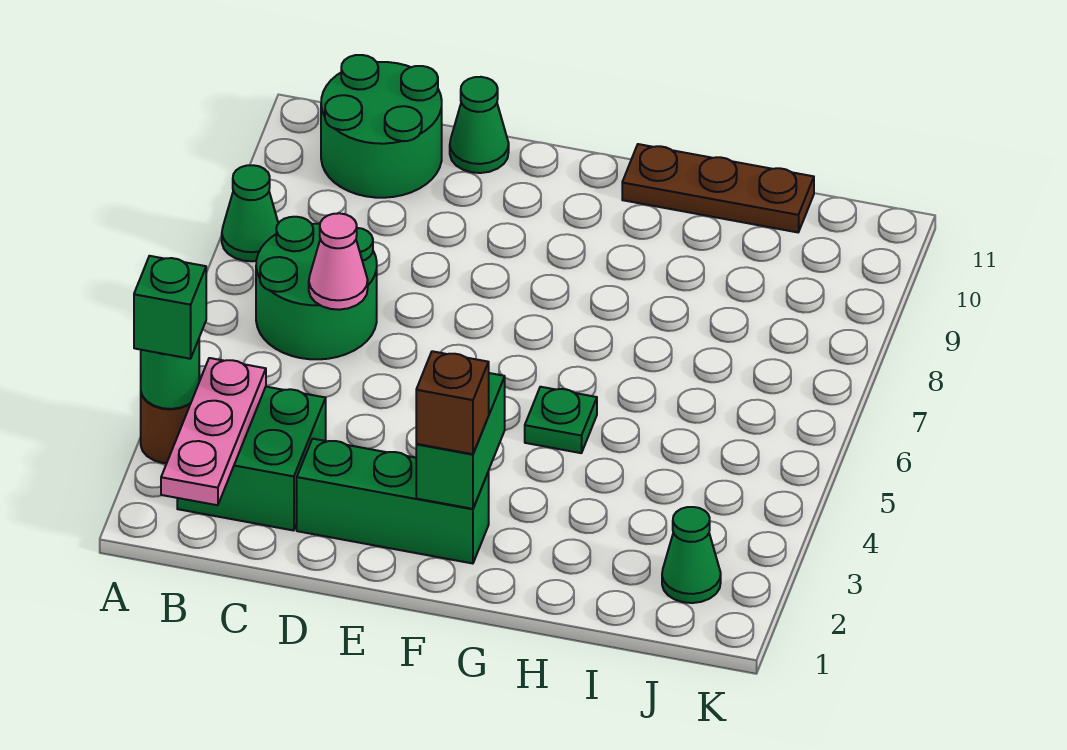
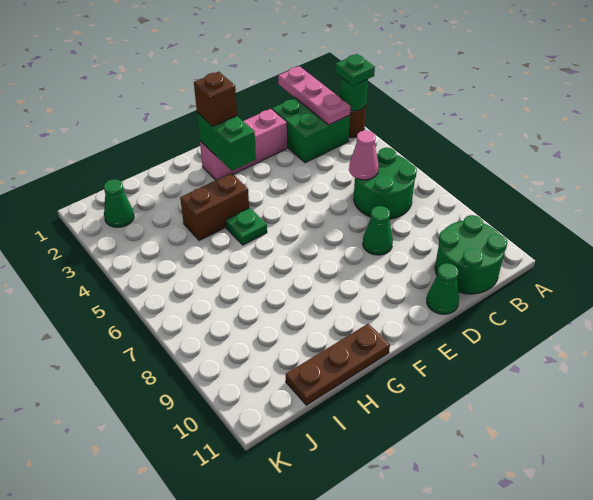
green 1x1 brick [134,256,206,359] -> green 1x1 plate [335,54,375,86]
green 1x1 cone [222,165,278,261] -> green 1x1 cone moved to [363,206,393,255]
green 1x3 brick [297,439,489,564] -> pink 1x3 brick [200,109,287,180]
none -> brown 1x2 brick [180,173,249,240]

